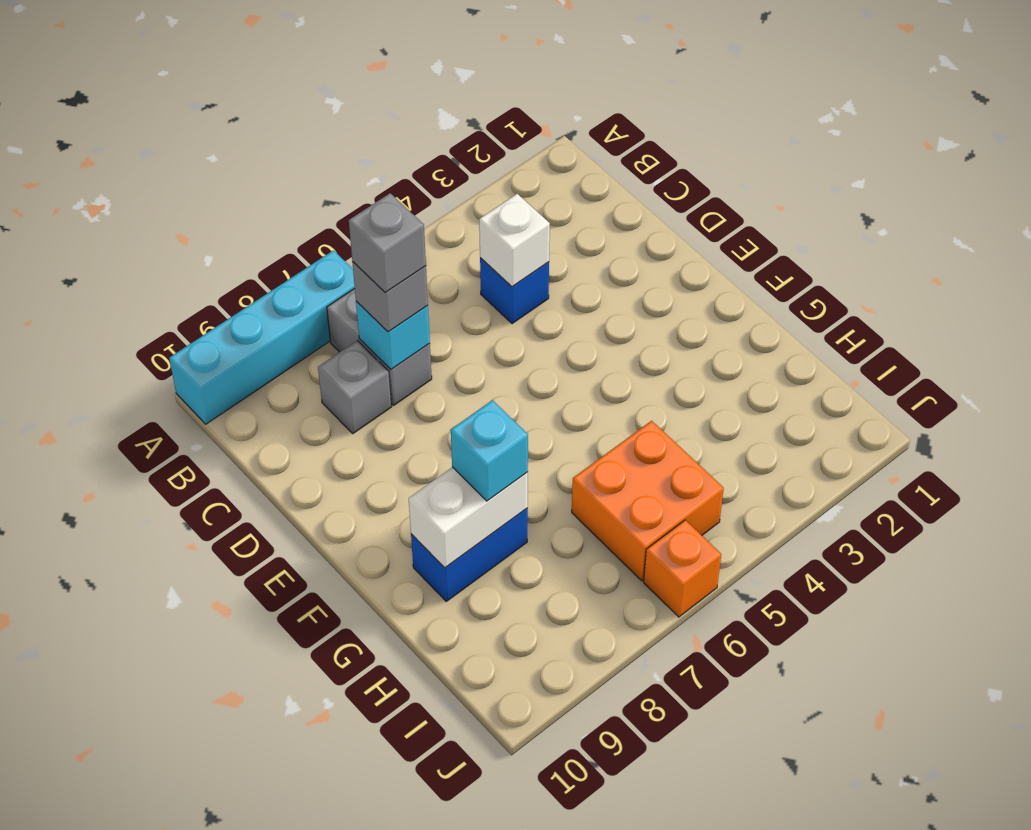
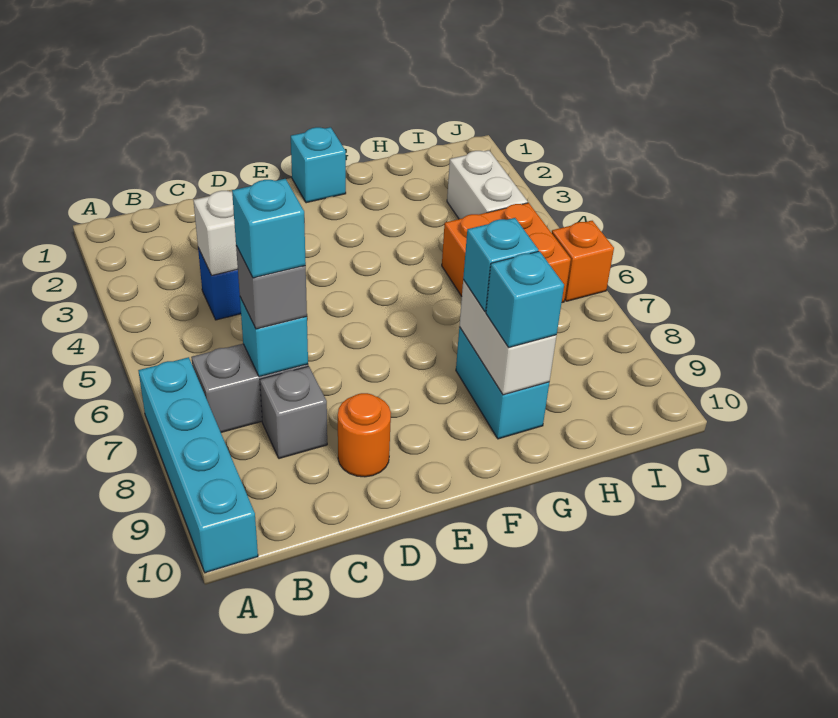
grey 1x1 brick [349,193,426,293] -> cyan 1x1 brick [232,179,306,278]
none -> orange 1x1 round brick [338,393,391,477]
none -> cyan 1x1 brick [291,127,346,203]
blue 1x2 brick [411,508,528,601] -> cyan 1x2 brick [456,327,549,439]
none -> cyan 1x1 brick [486,251,564,347]
none -> white 1x2 brick [447,150,528,219]

